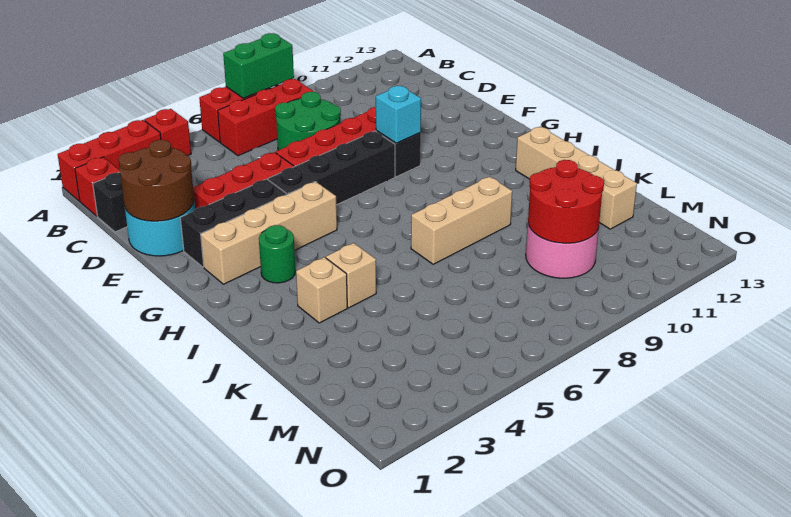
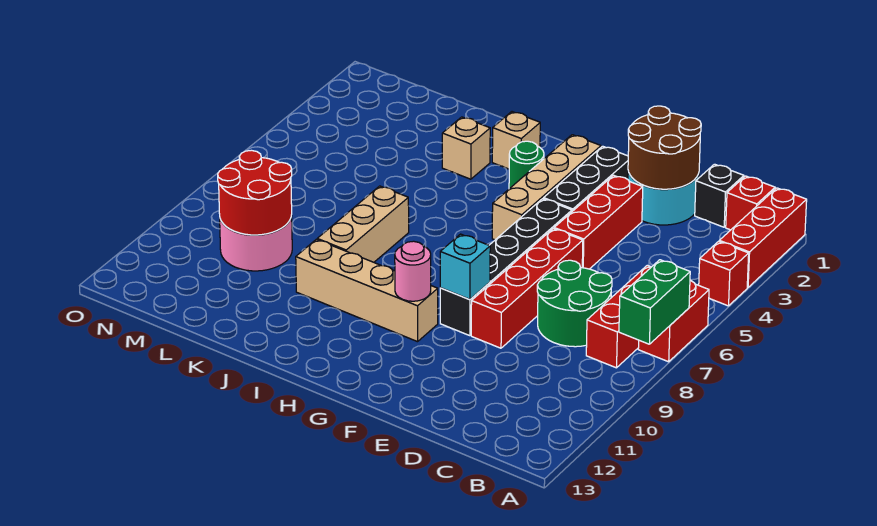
none -> pink 1x1 round brick [395,241,431,301]
tan 1x4 brick [516,127,637,229] -> tan 1x4 brick moved to [296,239,438,342]
tan 1x1 brick [326,243,376,308] -> tan 1x1 brick moved to [492,112,540,169]

